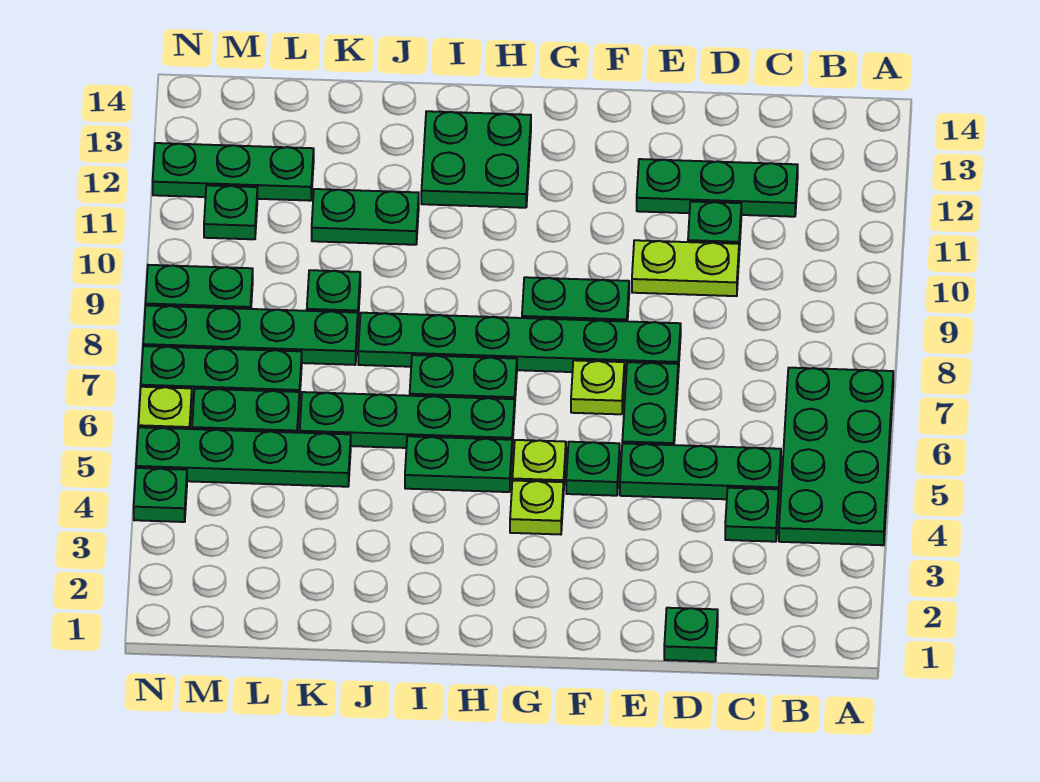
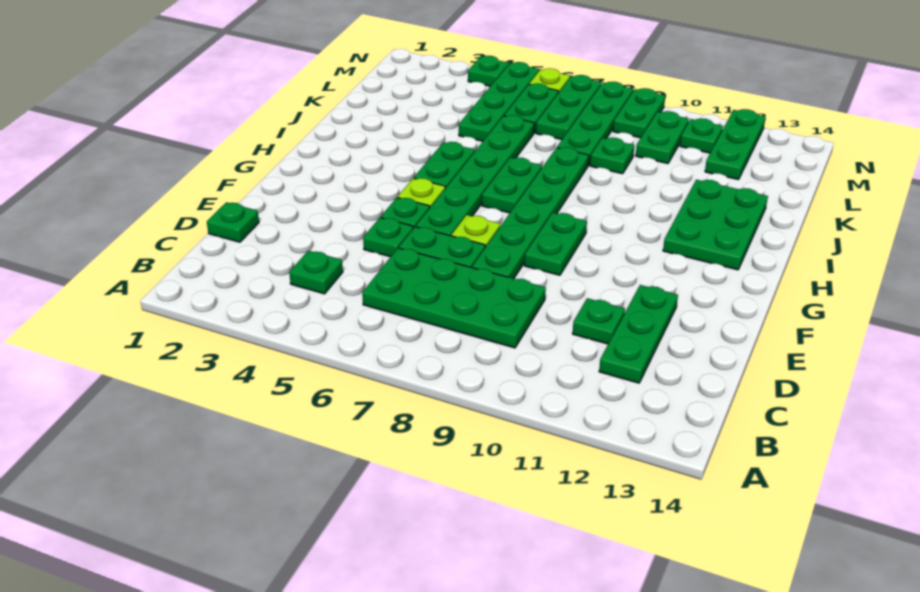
green 2x4 plate [779,368,893,545] -> green 2x4 plate moved to [362,248,546,348]
green 1x3 plate [620,443,781,499] -> green 1x1 plate [363,217,413,257]
lime 1x2 plate [632,240,739,296] -> none
lime 1x1 plate [510,480,564,535] -> none
green 1x4 plate [300,392,515,448] -> green 1x6 plate [416,115,534,236]
green 2x2 plate [421,111,531,208] -> green 2x3 plate [663,180,768,270]
green 1x2 plate [312,189,419,245] -> green 1x2 plate moved to [636,111,689,164]

